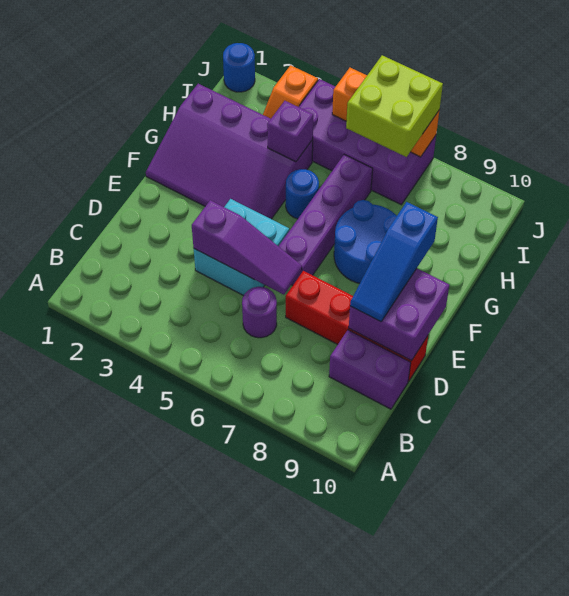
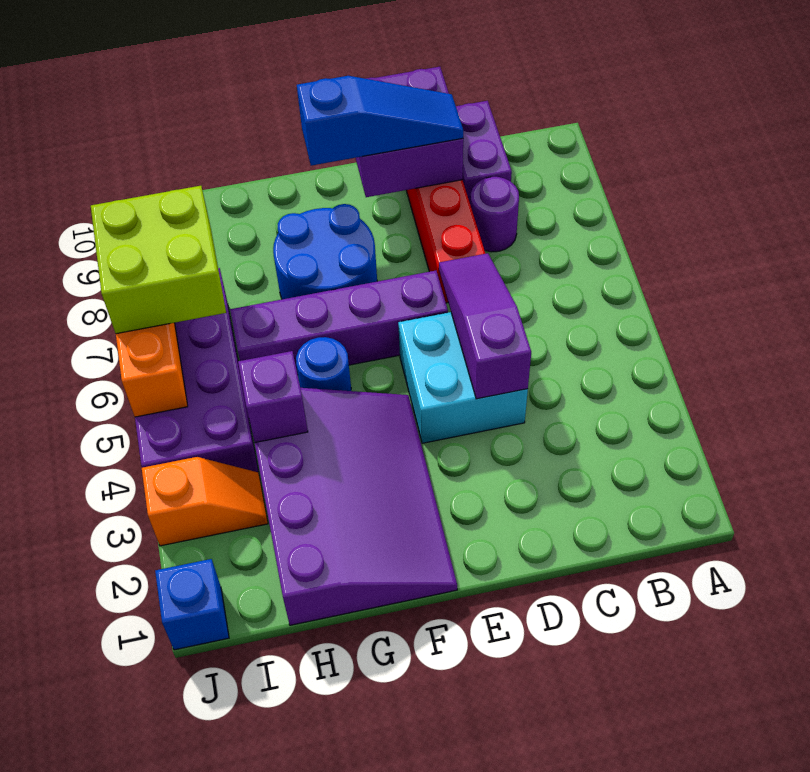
purple 1x1 round brick [242,287,277,338] -> purple 1x1 round brick moved to [470,177,519,252]
blue 1x1 round brick [223,43,255,92] -> blue 1x1 brick [155,559,229,650]

